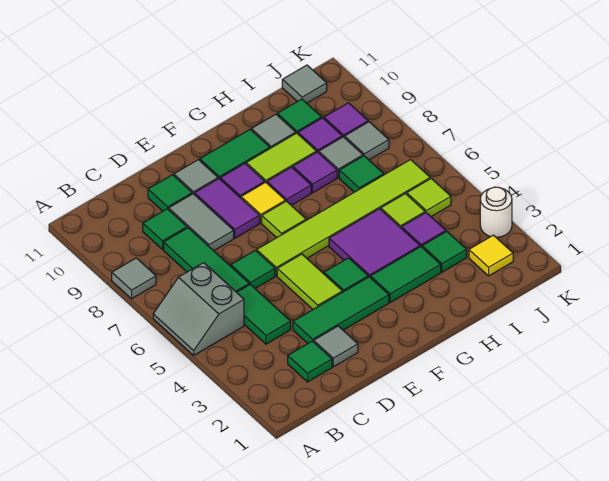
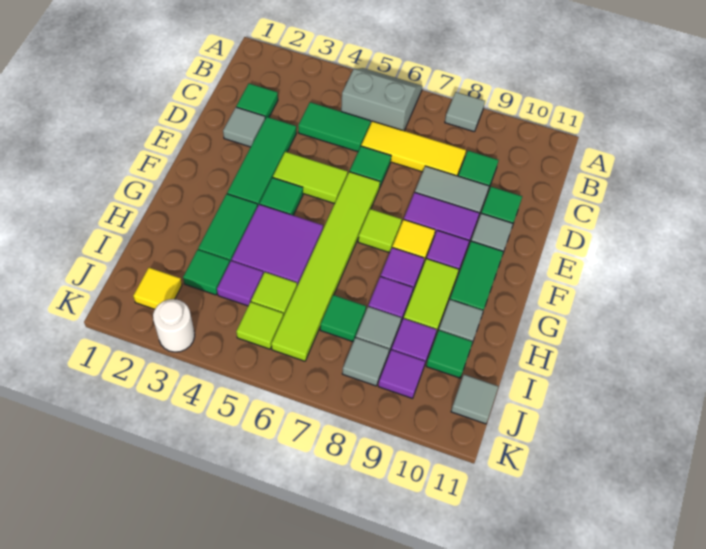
green 1x3 tile [164,228,249,292] -> yellow 1x3 tile [361,121,466,176]

